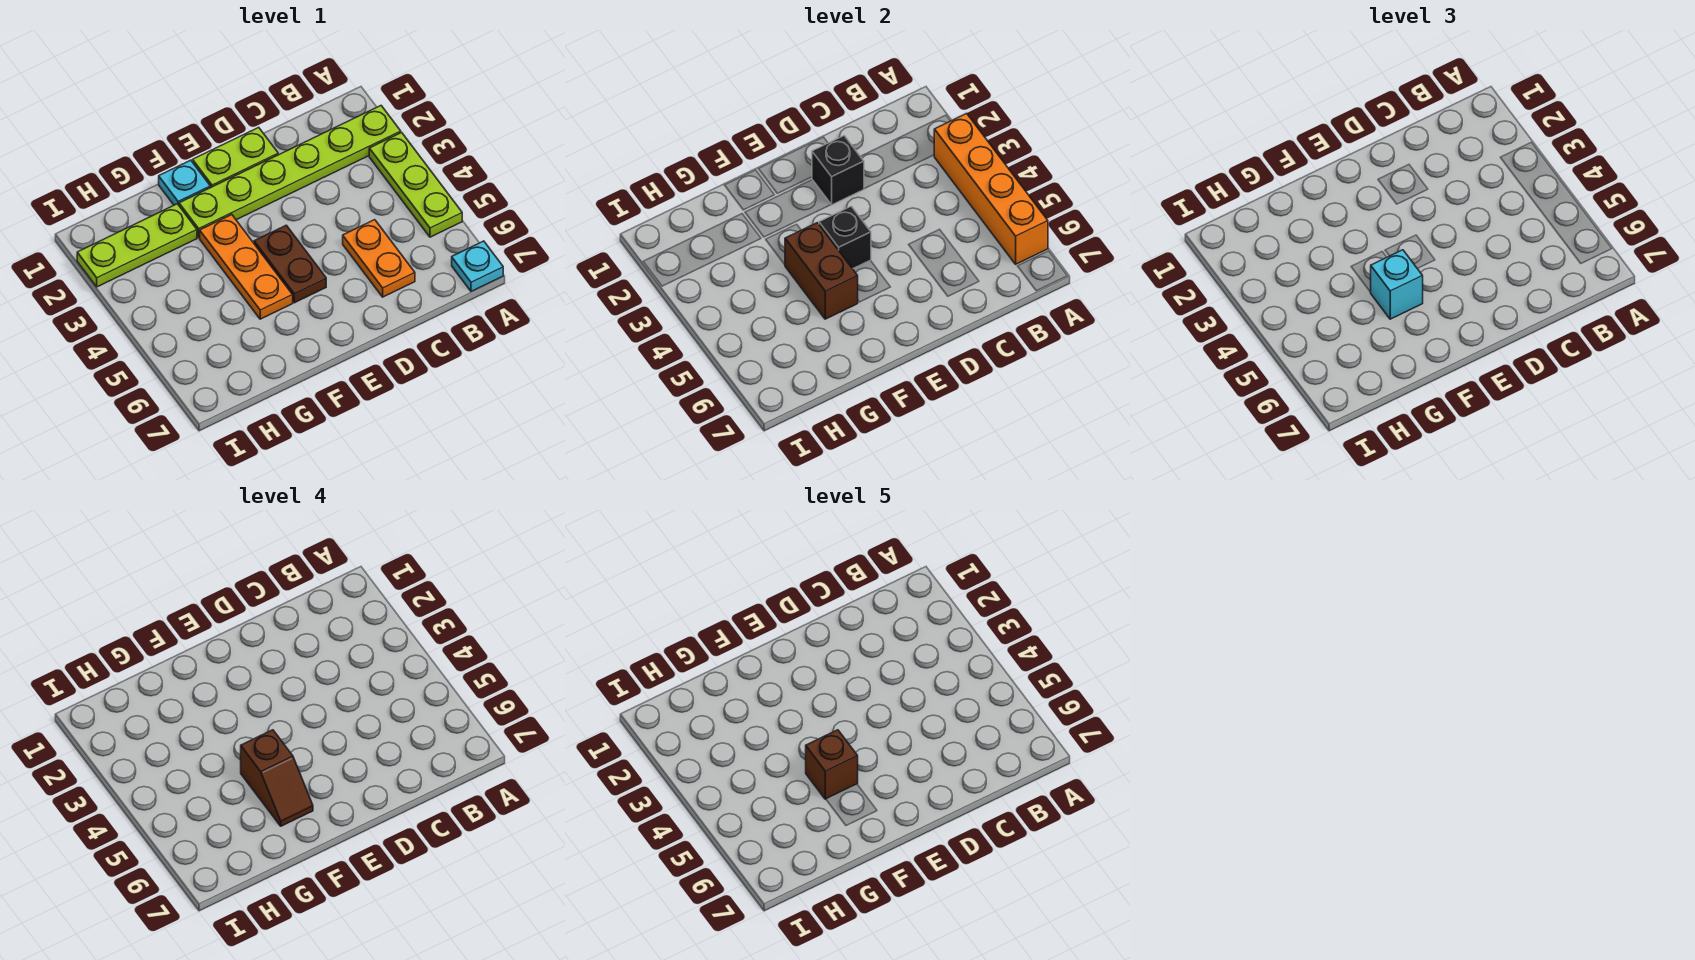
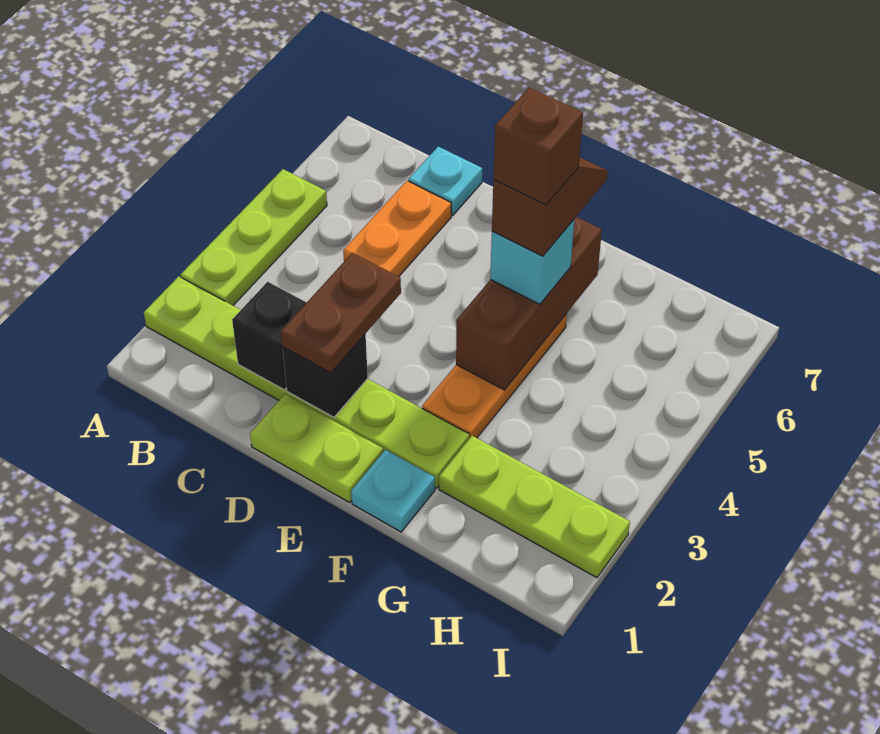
orange 1x4 brick [934,113,1048,264] -> none
cyan 1x1 plate [452,241,503,291] -> cyan 1x1 plate moved to [408,147,482,215]
brown 1x2 plate [254,225,326,303] -> brown 1x2 plate moved to [281,253,401,373]
black 1x1 brick [819,206,871,269] -> black 1x1 brick moved to [232,282,307,390]
brown 1x2 brick [785,223,858,319] -> brown 1x3 brick [456,217,602,390]

